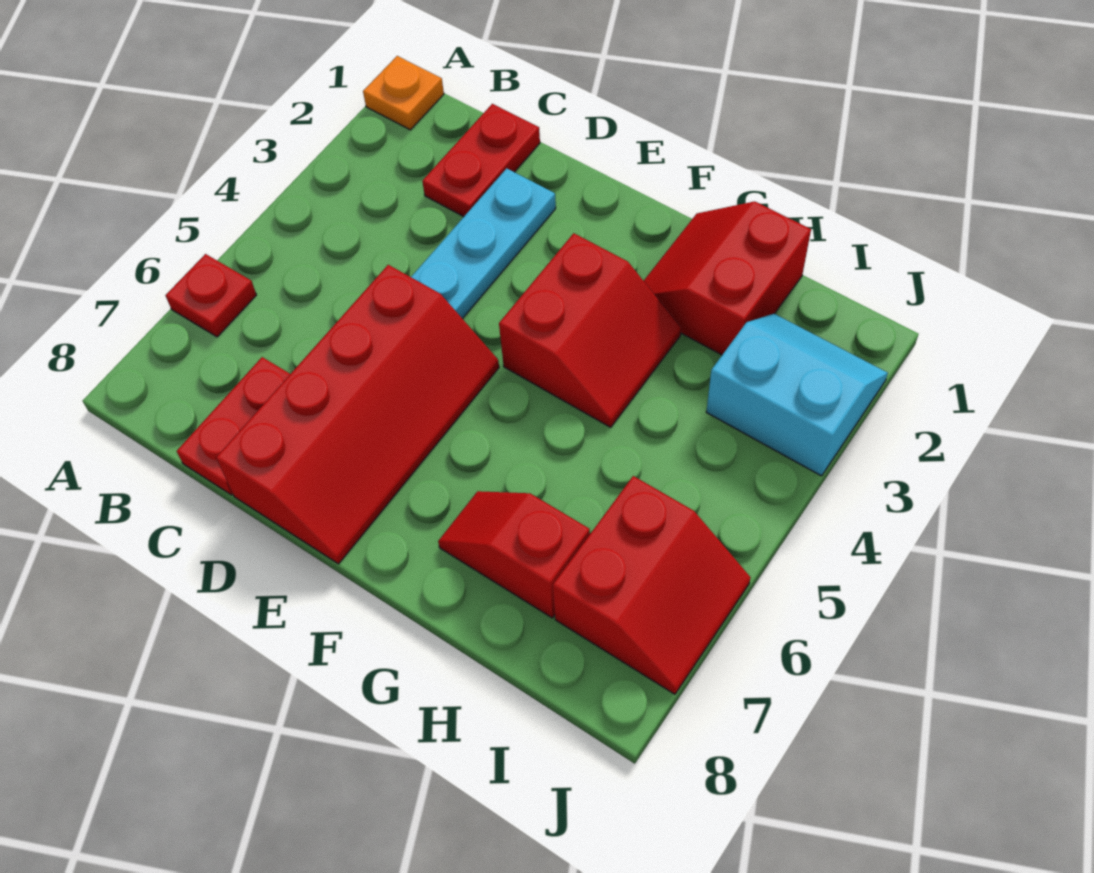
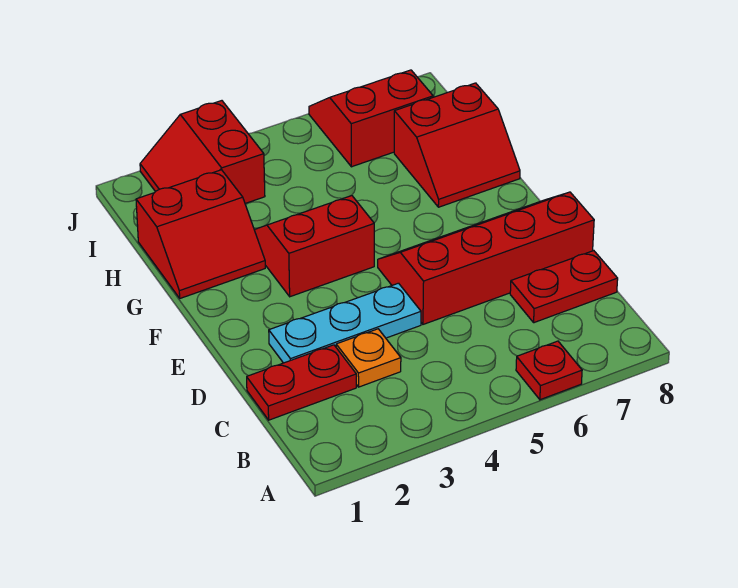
orange 1x1 plate [363,56,444,130] -> orange 1x1 plate moved to [336,329,401,387]
red 1x2 slope [438,491,590,618] -> red 2x2 slope [394,83,520,207]
cyan 2x2 slope [706,314,888,476] -> red 2x2 slope [140,101,265,203]

